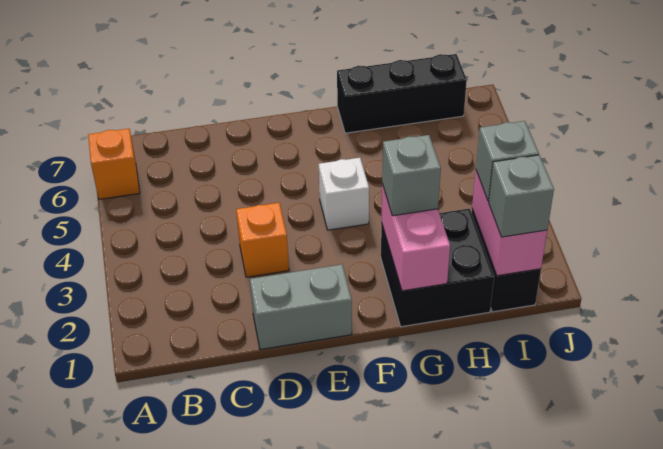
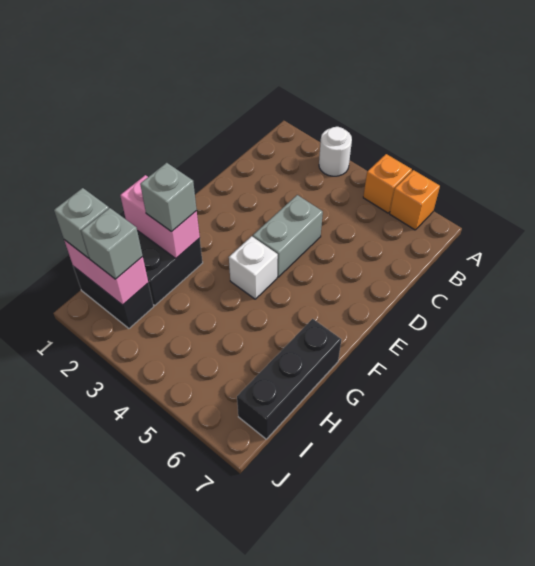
none -> white 1x1 round brick [319,127,352,176]
grey 1x2 brick [250,264,352,350] -> grey 1x2 brick moved to [253,195,323,277]
orange 1x1 brick [236,203,289,277] -> orange 1x1 brick moved to [363,154,412,213]

